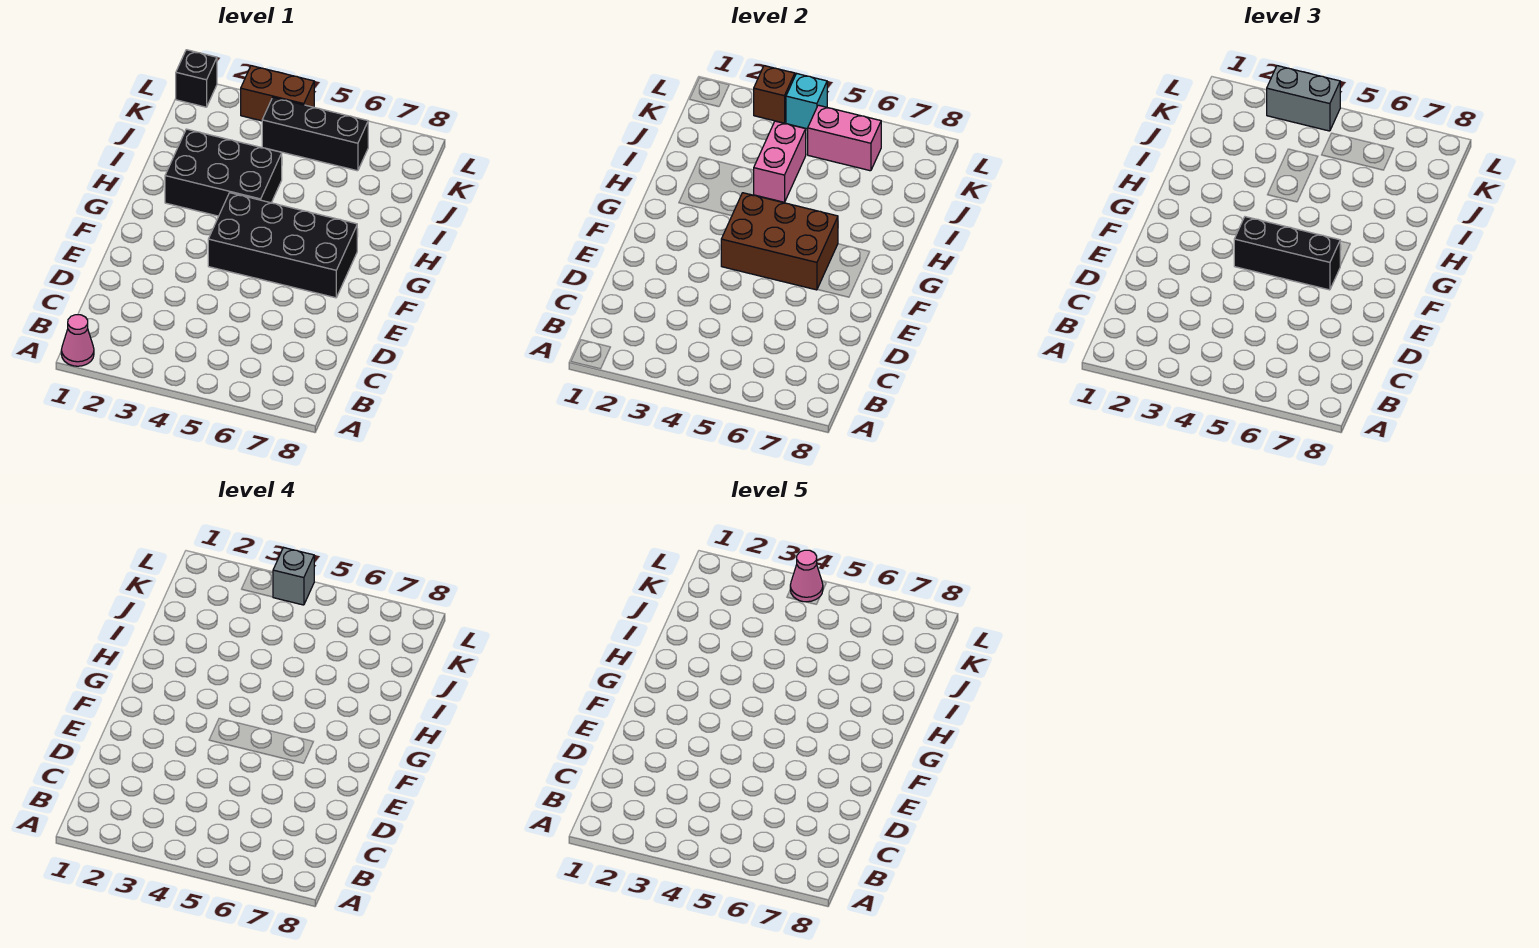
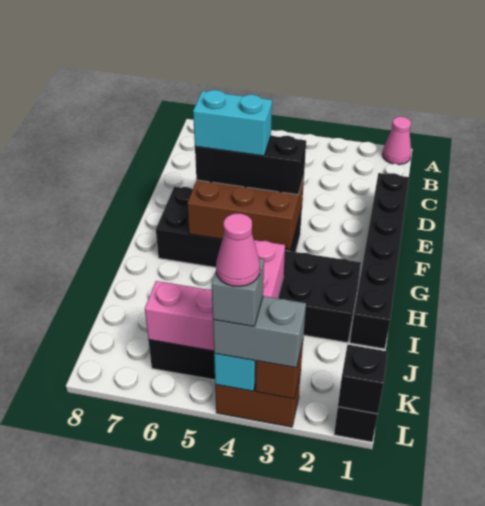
none -> black 1x6 brick [350,173,409,349]
none -> cyan 1x2 brick [193,90,272,156]
none -> black 1x1 brick [338,345,388,414]

